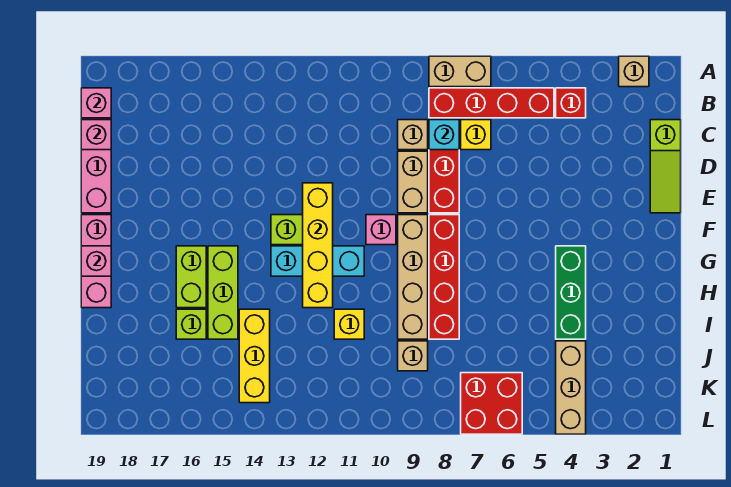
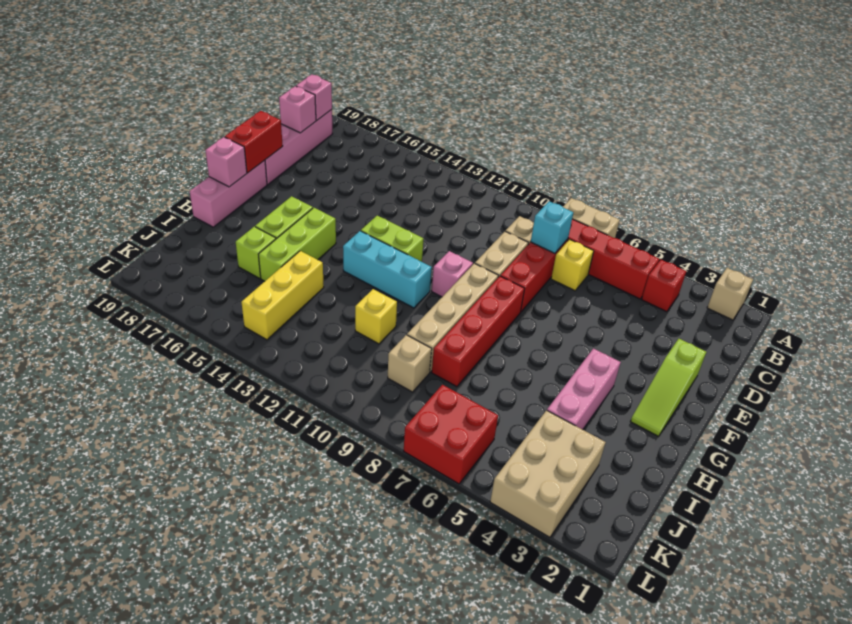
lime 1x3 slope [650,120,681,213] -> lime 1x3 slope moved to [630,339,706,436]
yellow 1x4 brick [303,183,333,308] -> none
none -> red 1x2 brick [225,111,283,173]
green 1x3 brick [556,246,586,339] -> pink 1x3 brick [547,349,621,430]
tan 1x3 brick [556,341,586,434] -> tan 2x3 brick [490,410,606,537]

